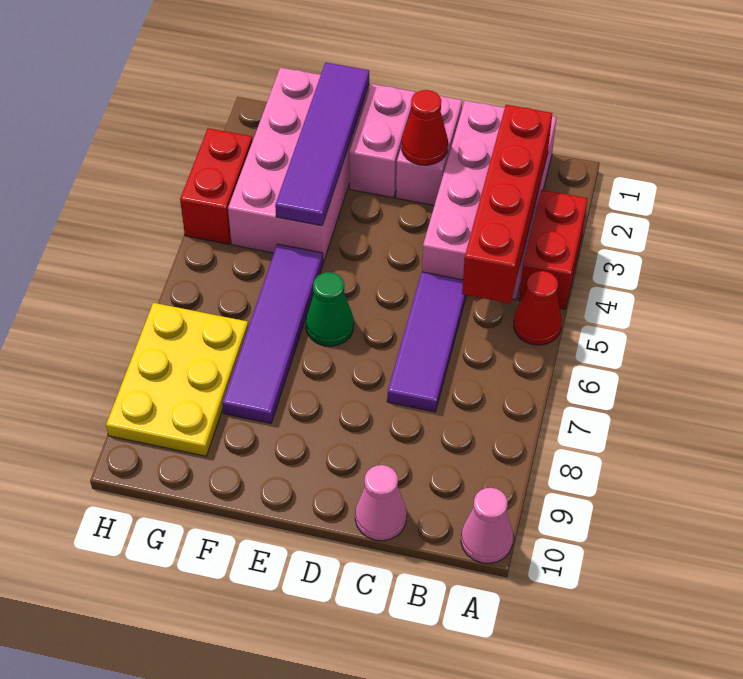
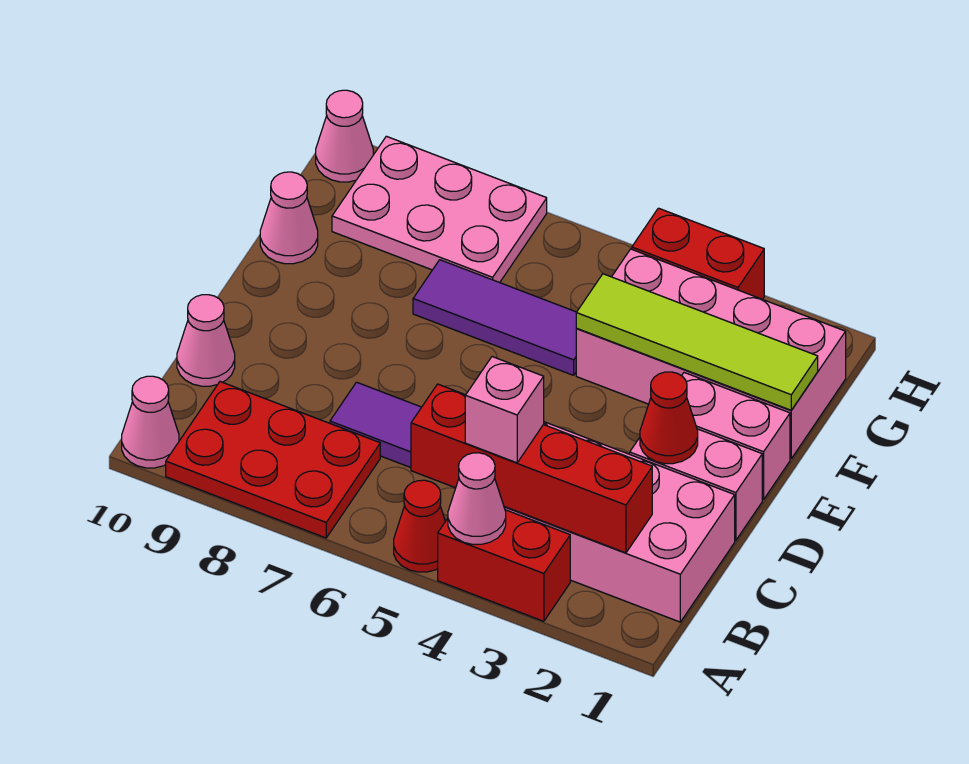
none -> pink 1x1 cone [448,453,506,544]
none -> red 2x3 plate [166,382,380,538]
none -> pink 1x1 brick [465,357,544,463]
green 1x1 cone [306,272,354,346] -> none
purple 1x4 tile [275,63,369,226] -> lime 1x4 tile [576,274,818,410]
purple 1x4 tile [222,244,323,423] -> purple 1x3 tile [413,260,577,375]
none -> pink 1x1 cone [260,172,318,264]
yellow 2x3 plate [106,303,248,456] -> pink 2x3 plate [332,136,547,283]
none -> pink 1x1 cone [316,90,373,182]

